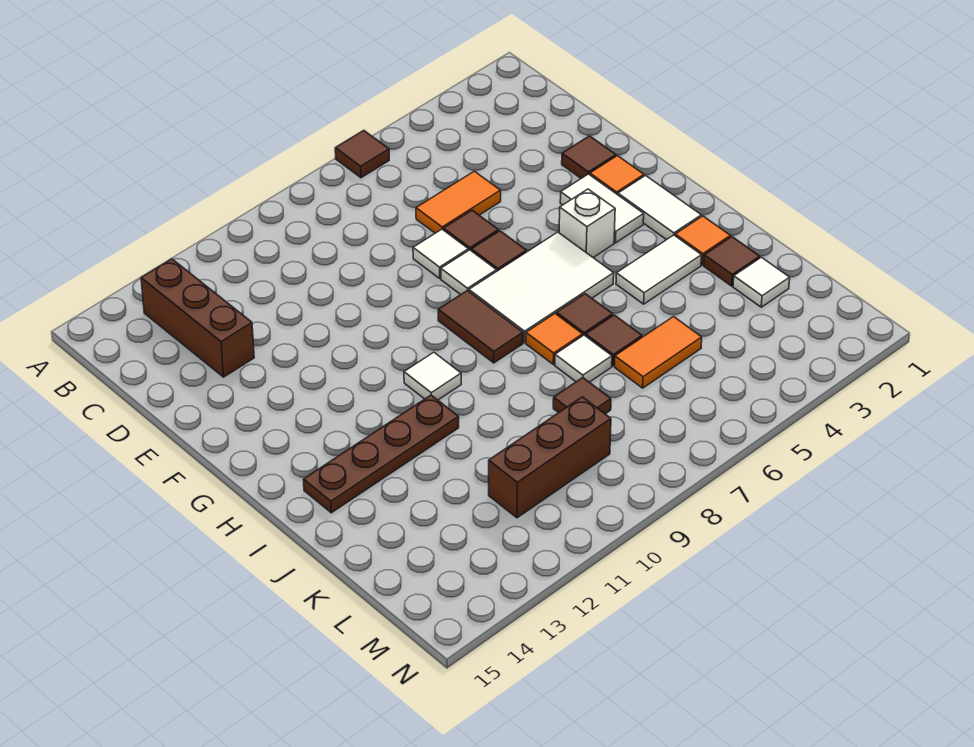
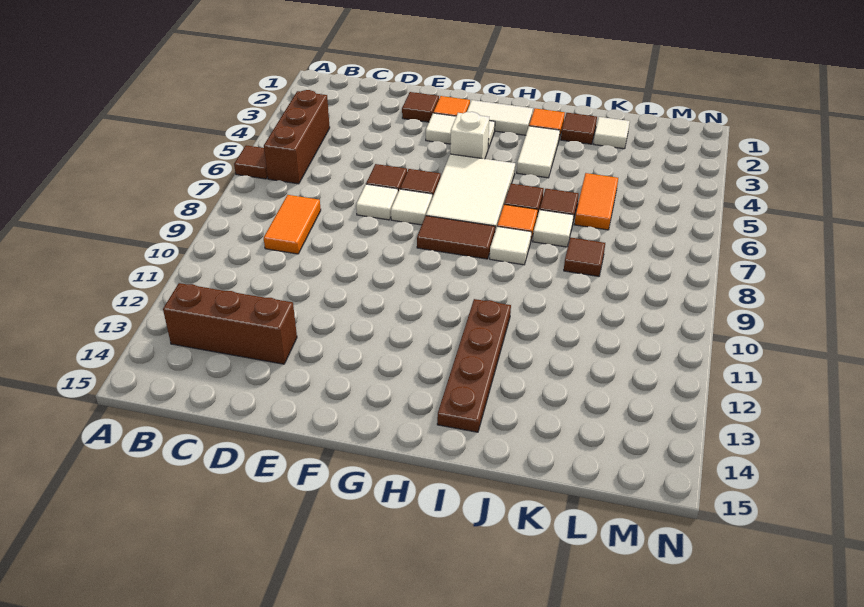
orange 1x2 tile [416,171,501,233] -> orange 1x2 tile moved to [264,195,321,254]
white 1x1 tile [404,352,461,400] -> white 1x1 tile moved to [490,226,531,265]
brown 1x3 brick [489,397,611,518] -> brown 1x3 brick moved to [264,90,330,184]

